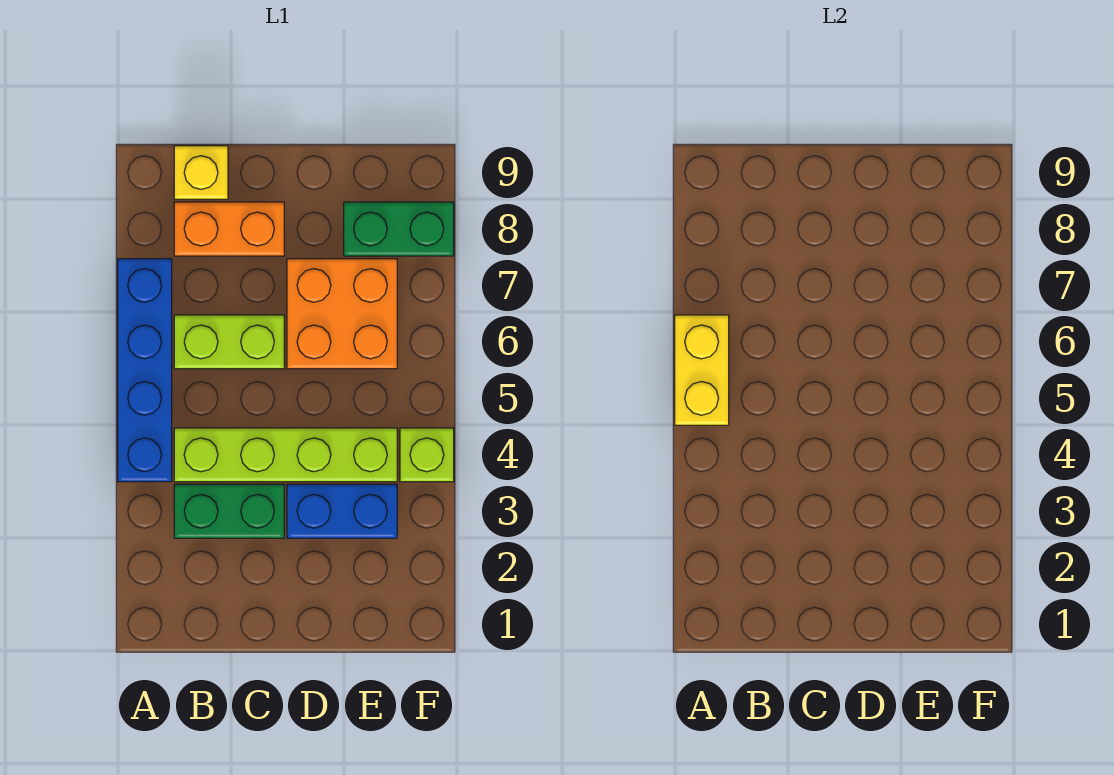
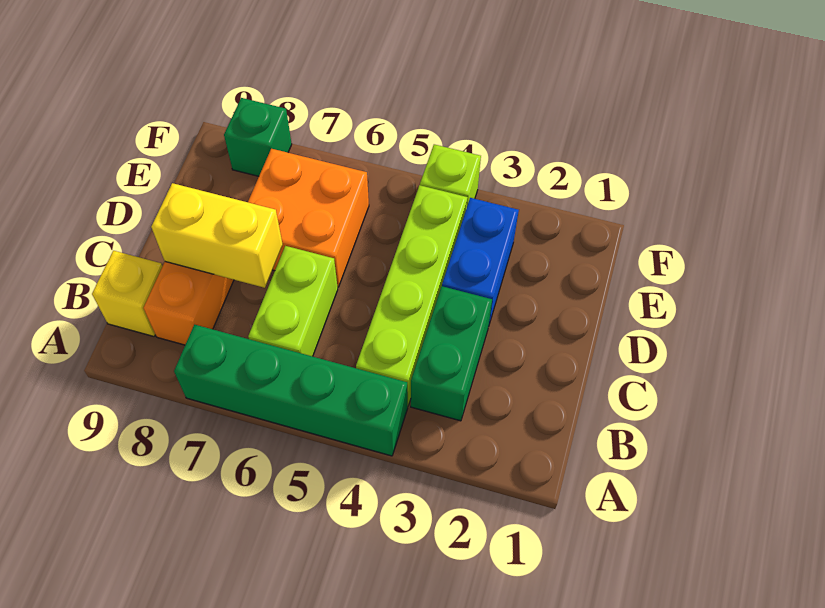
blue 1x4 brick [118,259,172,482] -> green 1x4 brick [174,325,408,456]
yellow 1x2 brick [675,315,729,425] -> yellow 1x2 brick moved to [151,183,283,288]
green 1x2 brick [344,202,454,256] -> green 1x1 brick [224,98,292,176]

